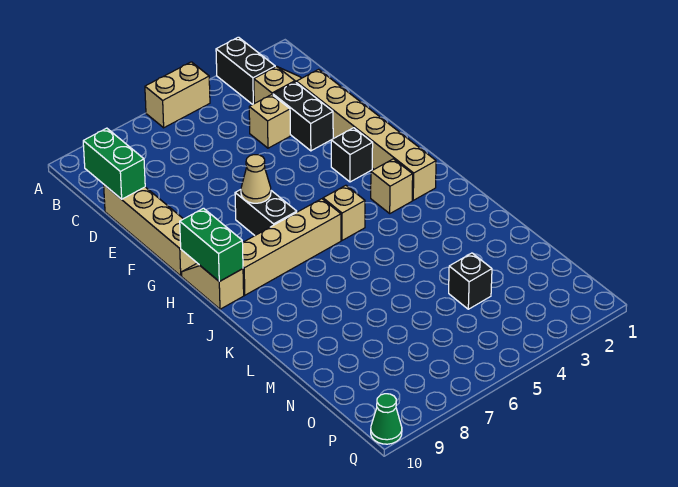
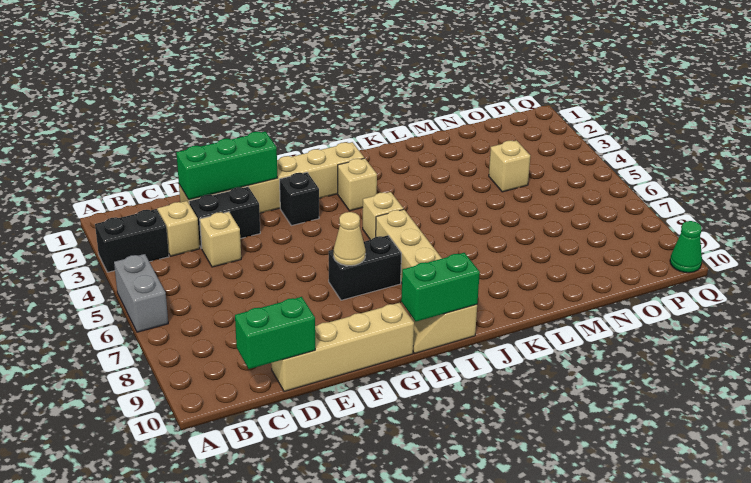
tan 1x2 brick [145,62,210,128] -> grey 1x2 brick [114,254,168,332]
none -> green 1x3 brick [176,132,277,200]
black 1x1 brick [449,253,492,309] -> tan 1x1 brick [489,140,530,192]

